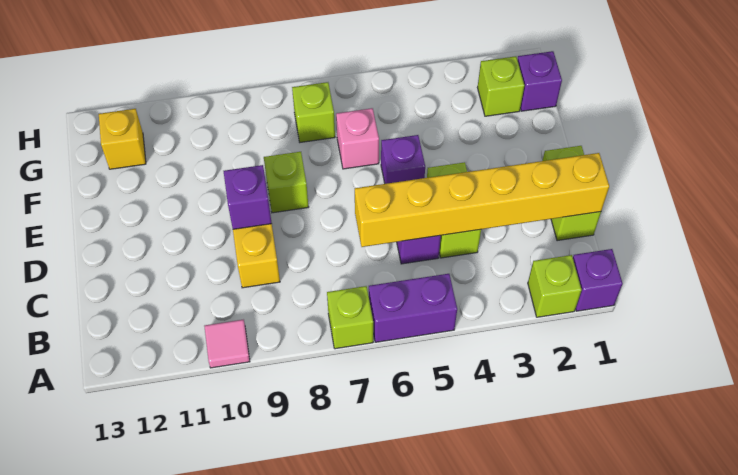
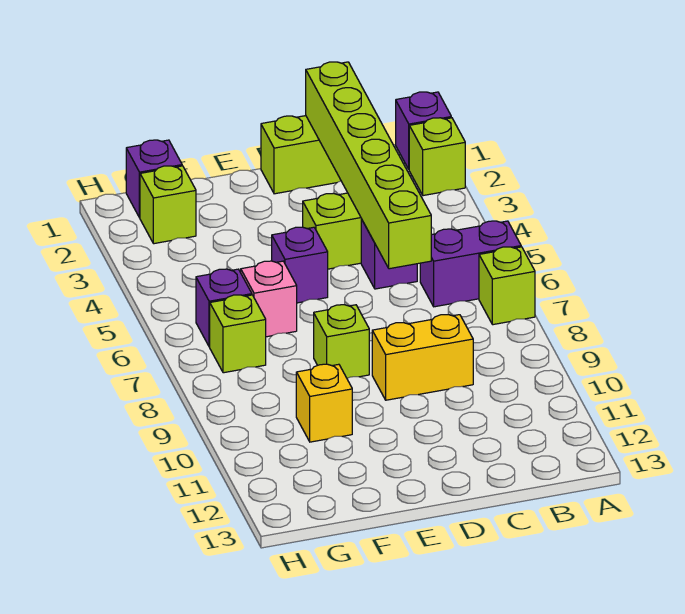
purple 1x2 brick [369,274,457,342] -> purple 1x2 brick turned to [420,221,521,307]
pink 1x1 tile [204,320,250,368] -> none
yellow 1x6 brick [355,153,609,247] -> lime 1x6 brick [306,62,431,269]
purple 1x1 brick [224,165,272,229] -> purple 1x1 brick moved to [196,269,252,347]
yellow 1x1 brick [99,109,146,169] -> yellow 1x1 brick moved to [296,364,352,442]

